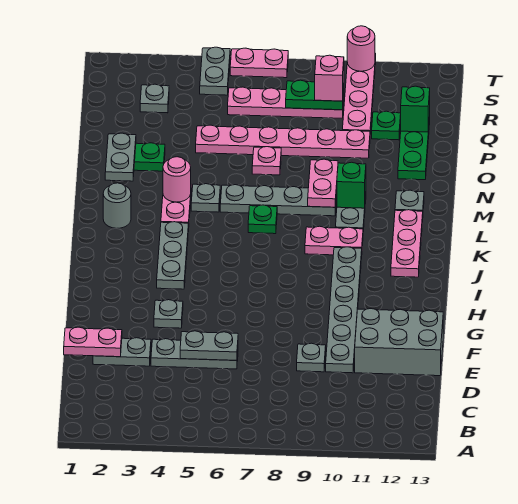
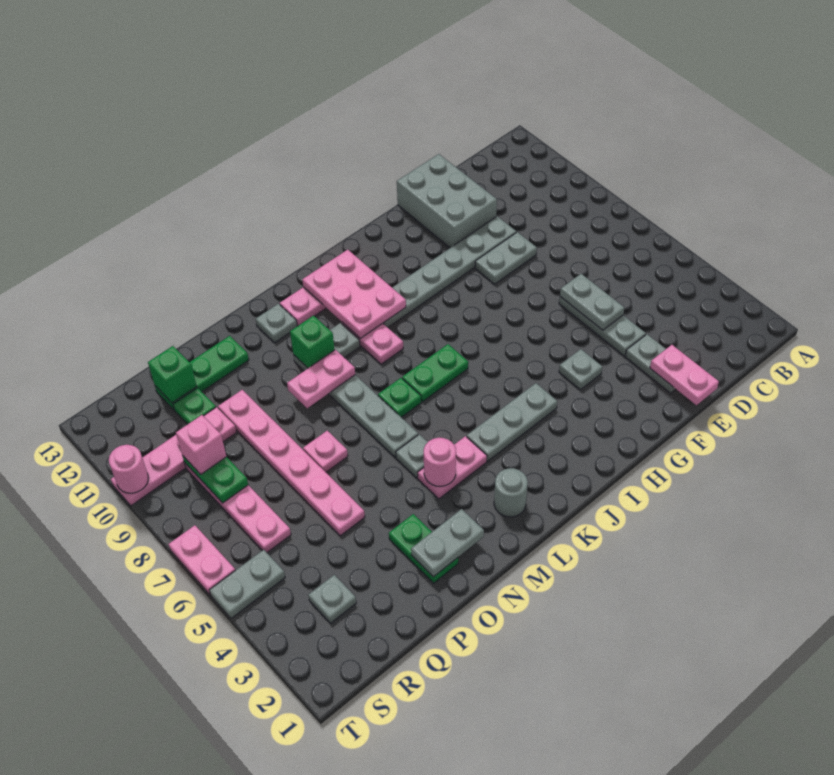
grey 1x1 plate [297,343,326,372] -> grey 1x2 plate [475,232,537,284]
none -> green 1x2 plate [402,344,468,402]
none -> pink 2x3 plate [302,250,406,338]

